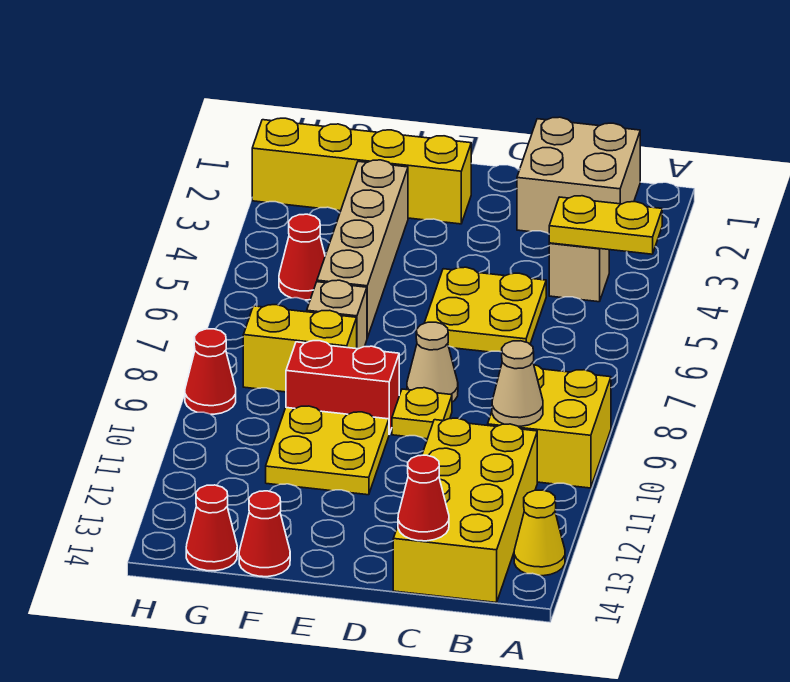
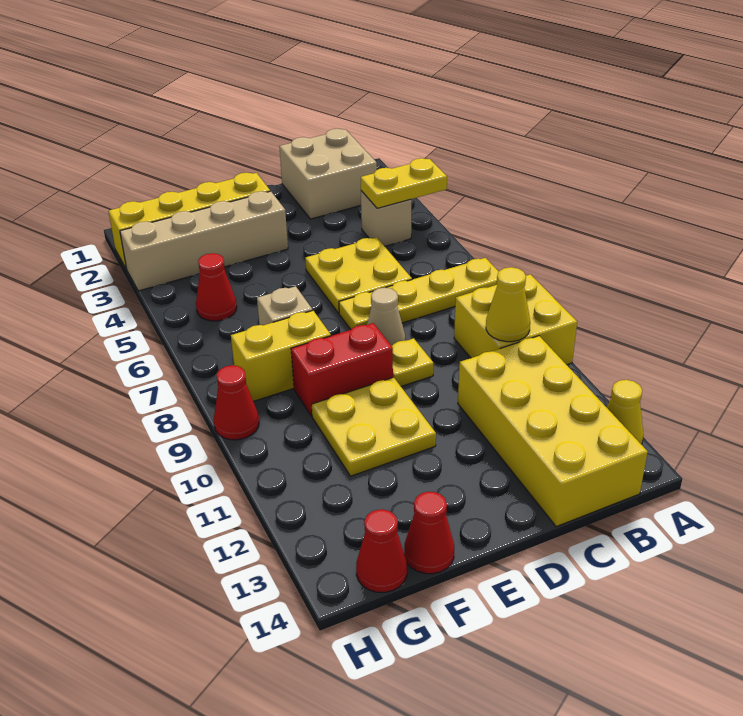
none -> yellow 1x4 plate [339,258,499,329]
tan 1x1 cone [492,341,543,426] -> yellow 1x1 cone [486,267,530,342]
red 1x1 cone [398,455,449,541] -> none
tan 1x4 brick [317,160,408,338] -> tan 1x4 brick turned to [120,191,288,291]

